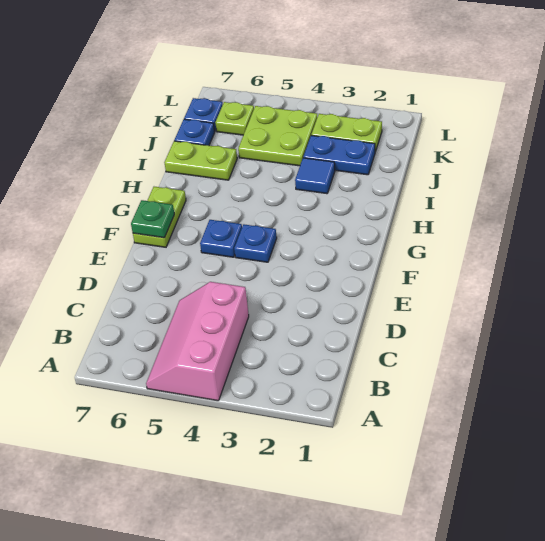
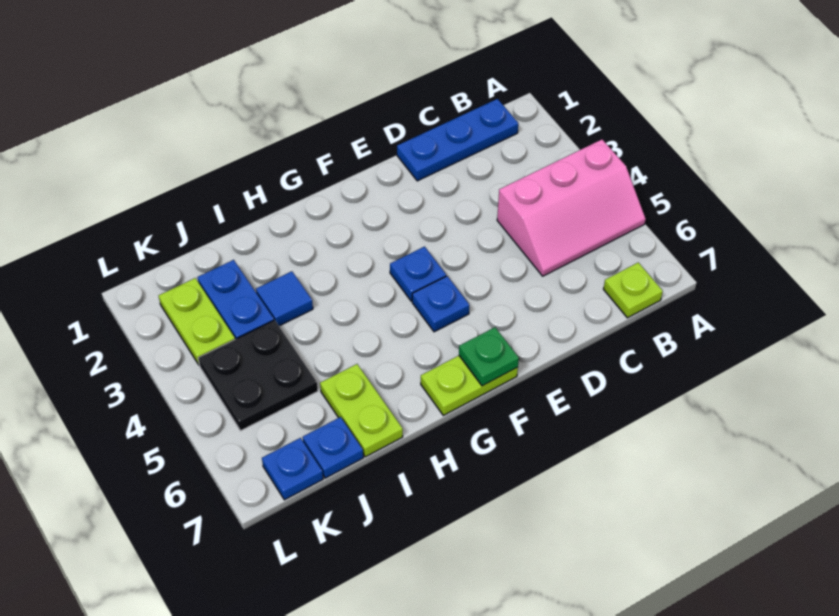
none -> blue 1x3 plate [397,99,518,181]
lime 2x2 plate [238,106,317,166] -> black 2x2 plate [198,320,318,431]
lime 1x1 plate [215,102,254,135] -> lime 1x1 plate moved to [604,262,663,318]

